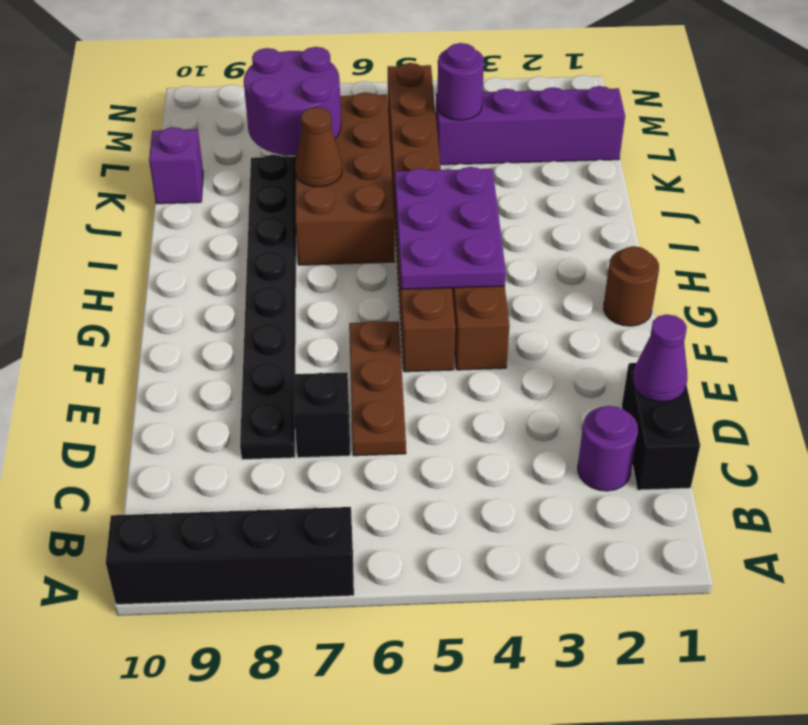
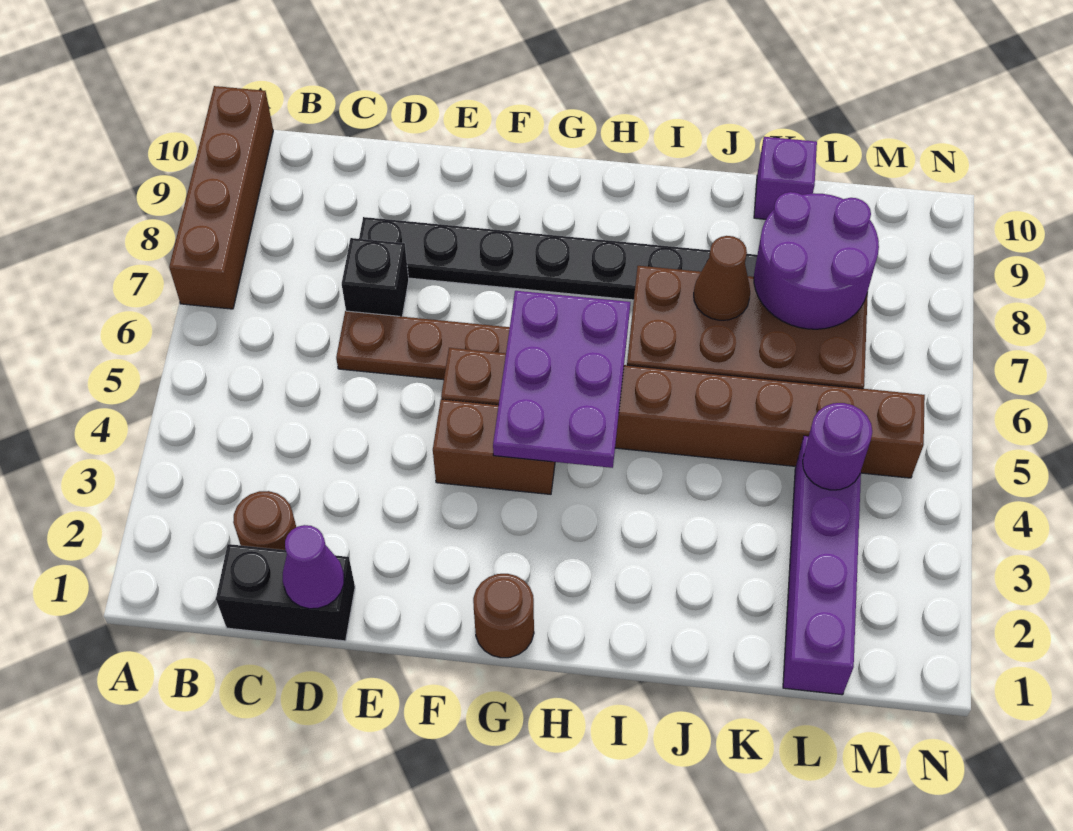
black 1x4 brick [106,507,354,604] -> brown 1x4 brick [169,86,273,309]
purple 1x1 round brick [578,406,638,491] -> brown 1x1 round brick [233,491,296,550]
purple 2x3 plate [395,167,506,289] -> purple 2x3 plate turned to [493,291,630,468]

